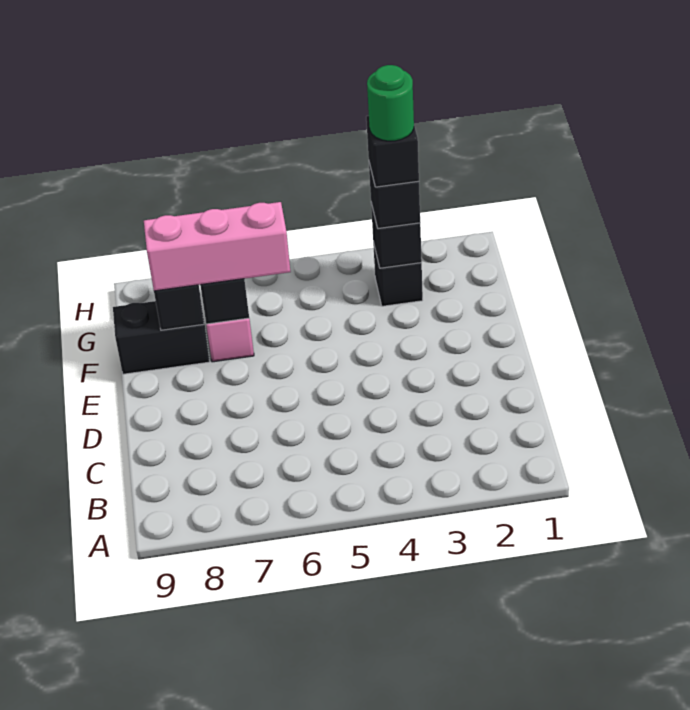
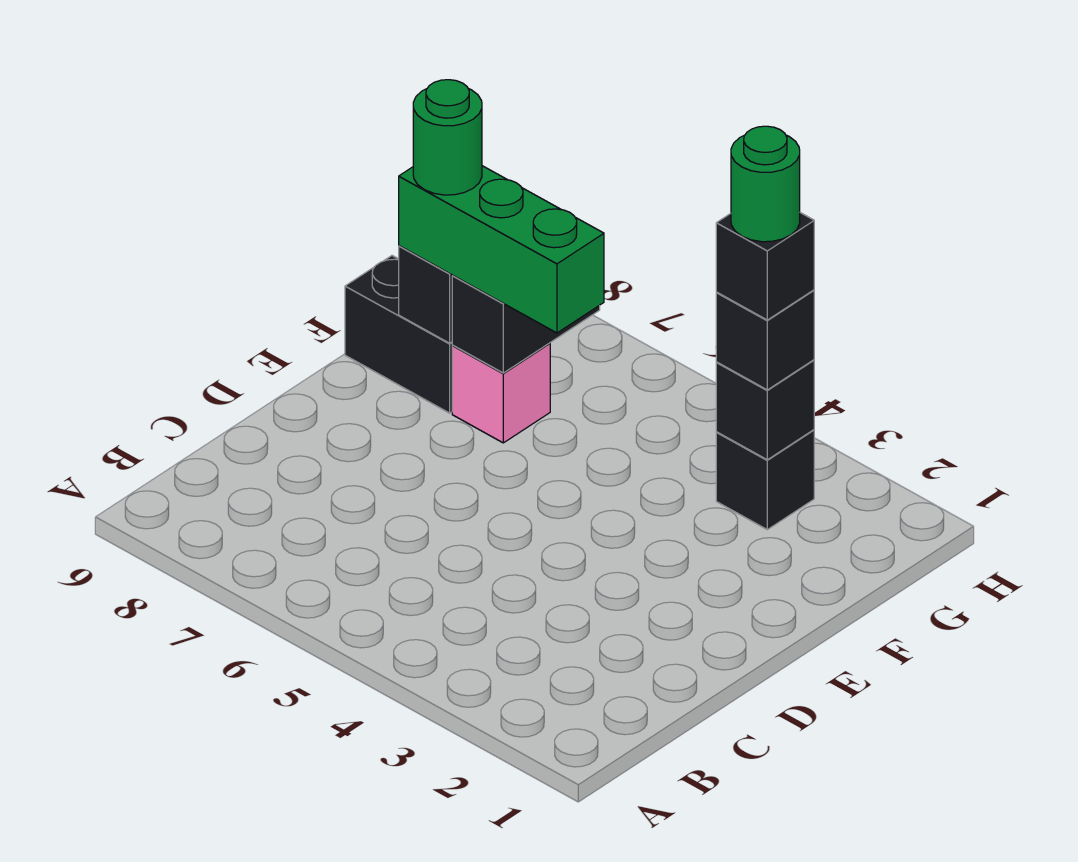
pink 1x3 brick [144,202,291,291] -> green 1x3 brick [399,166,604,333]
none -> green 1x1 round brick [413,80,482,195]

